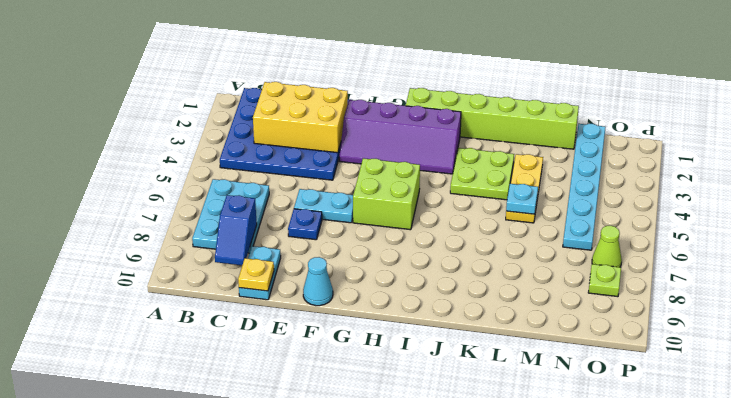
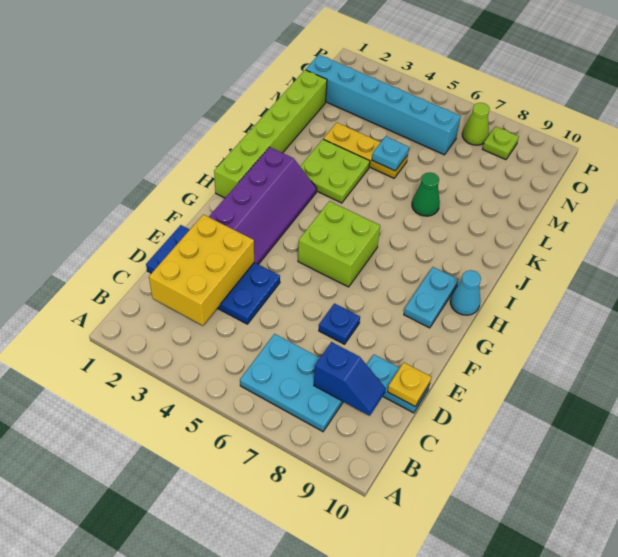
blue 4x4 plate [220,88,351,180] -> blue 2x4 plate [146,225,280,324]
cyan 1x2 plate [294,189,353,223] -> cyan 1x2 plate moved to [404,267,459,328]
cyan 1x1 cone [303,257,333,306] -> cyan 1x1 cone moved to [450,270,481,315]
none -> green 1x1 cone [412,173,440,216]
cyan 1x6 plate [563,124,606,250] -> cyan 1x6 brick [306,55,461,155]

